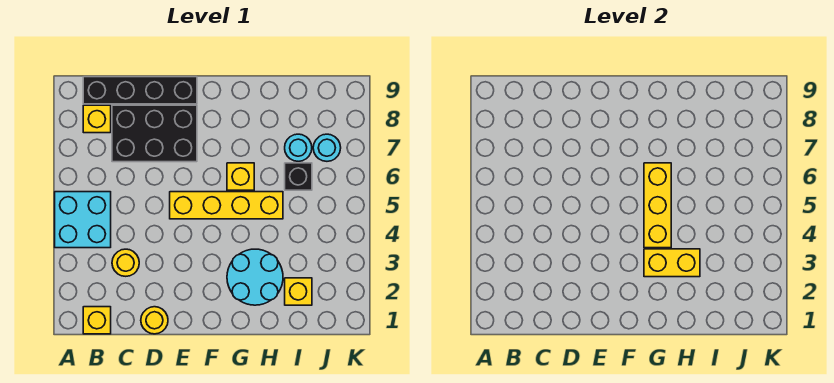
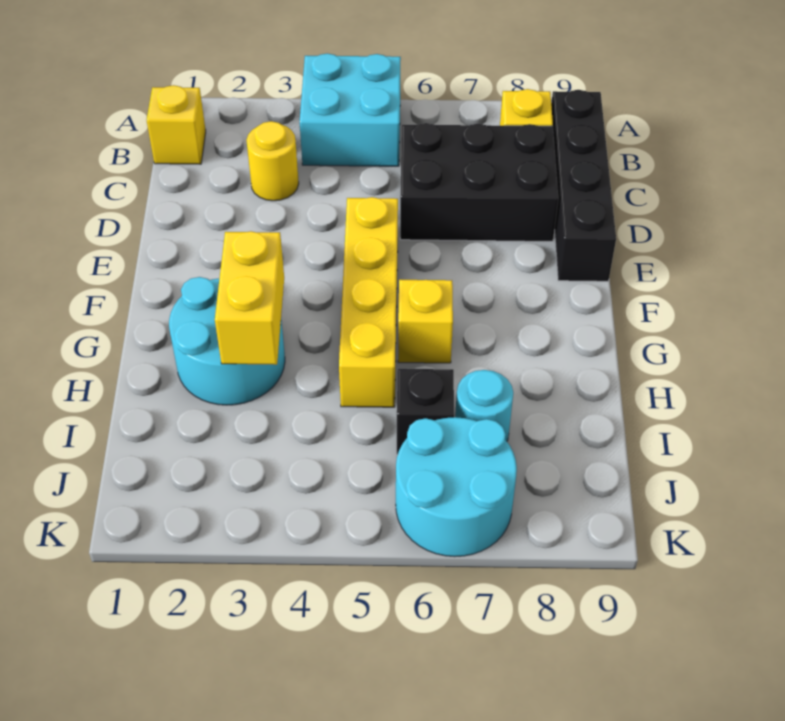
black 2x3 brick [112,105,197,162] -> black 2x3 brick turned to [400,123,558,241]
yellow 1x1 round brick [141,307,168,334] -> none
yellow 1x3 brick [644,163,671,248] -> none
yellow 1x1 brick [285,278,312,305] -> none
cyan 1x1 round brick [313,134,341,161] -> cyan 2x2 round brick [396,417,517,557]

